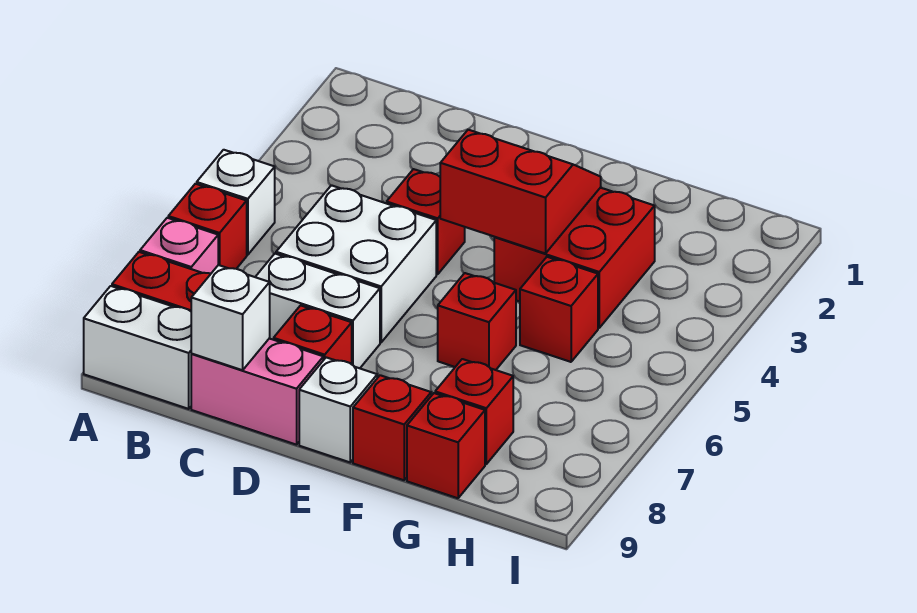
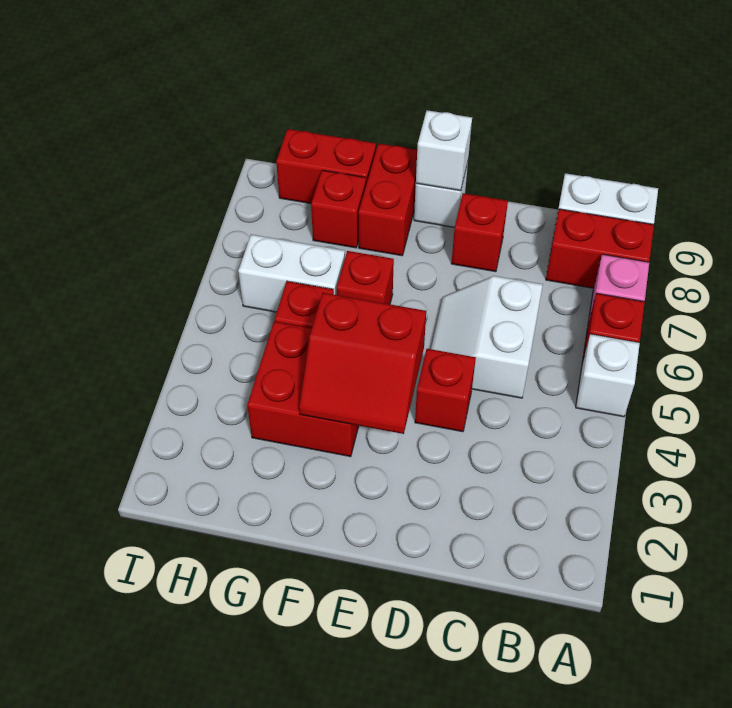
white 2x2 brick [276,185,436,342] -> white 2x2 slope [431,276,543,398]
white 1x2 brick [256,254,380,368] -> white 1x2 brick moved to [238,234,345,312]
pink 1x2 brick [191,339,323,445] -> none
white 1x1 brick [191,265,270,370] -> white 1x1 brick moved to [416,110,472,191]
red 1x1 brick [353,375,431,480] -> red 1x2 brick [358,144,417,256]
red 1x1 brick [407,393,485,498] -> red 1x2 brick [276,129,376,203]

